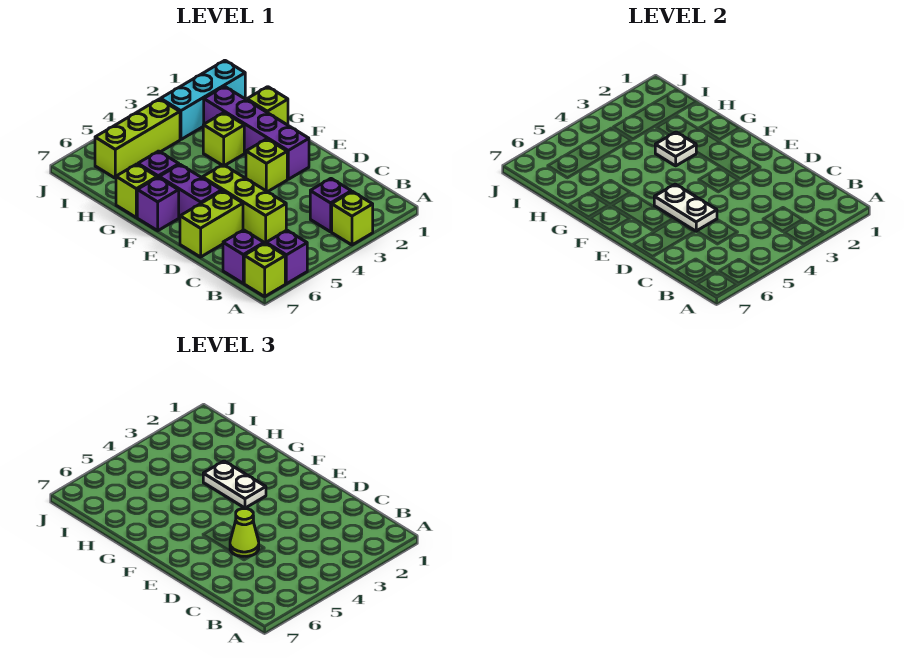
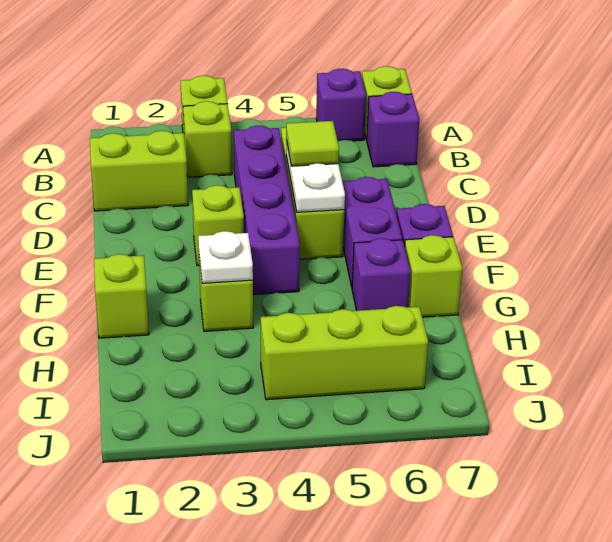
purple 1x1 brick [310,179,351,232] -> lime 1x1 brick [183,101,232,177]
lime 1x1 cone [230,509,259,556] -> lime 1x1 tile [286,121,339,166]
lime 1x2 brick [180,191,243,257] -> lime 1x2 brick moved to [90,131,188,211]
purple 1x4 brick [204,86,309,179] -> purple 1x4 brick moved to [234,126,300,295]
white 1x2 plate [203,461,266,508] -> none
cyan 1x3 brick [161,60,245,140] -> none

